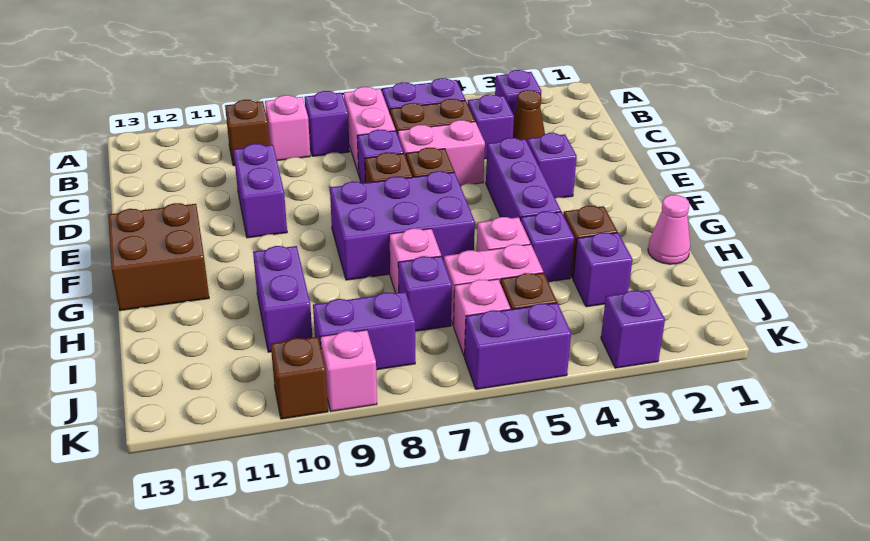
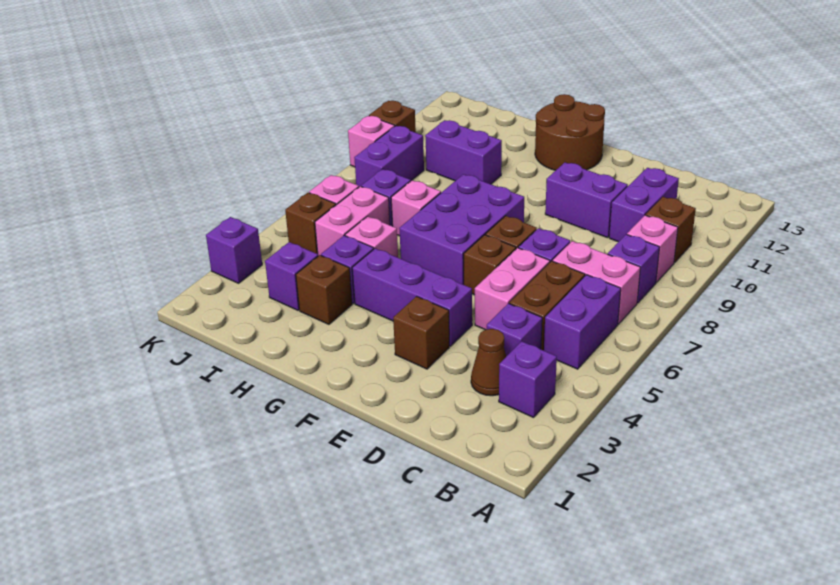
purple 1x1 brick [527,133,577,198] -> brown 1x1 brick [393,296,449,369]
brown 2x2 brick [108,203,209,311] -> brown 2x2 round brick [535,94,605,170]
pink 1x1 cone [648,195,690,264] -> none
purple 1x2 brick [465,303,571,389] -> purple 1x2 brick moved to [609,168,679,242]

